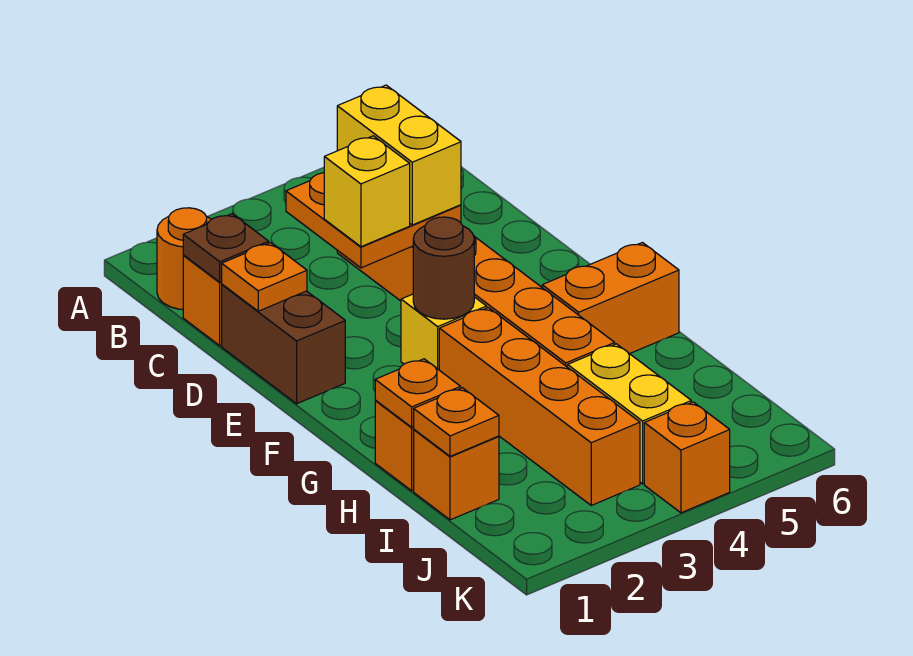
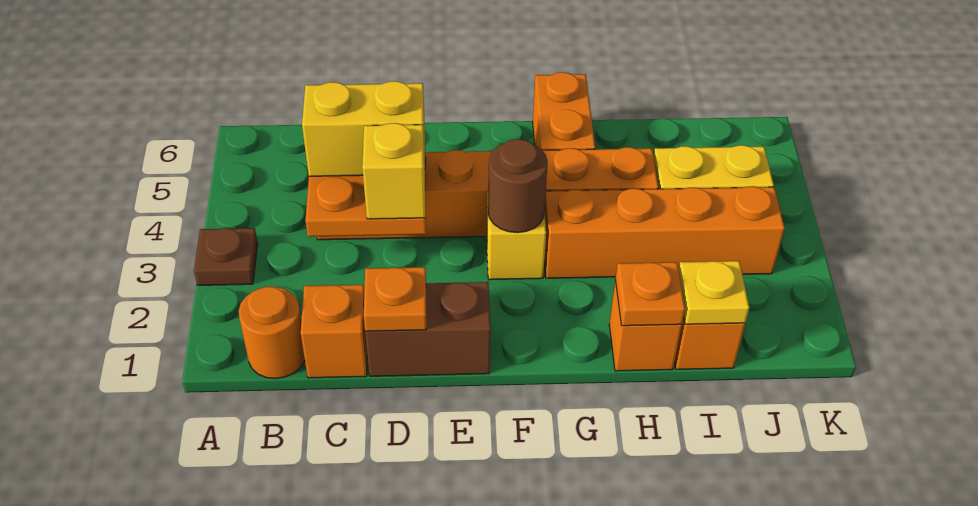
brown 1x1 plate [183,214,269,282] -> brown 1x1 plate moved to [194,228,258,285]
orange 1x1 plate [414,388,499,456] -> yellow 1x1 plate [678,261,749,324]
orange 1x1 brick [644,402,730,513] -> none

